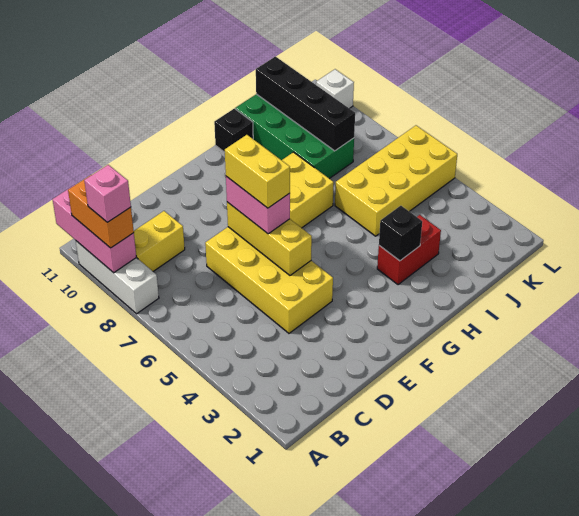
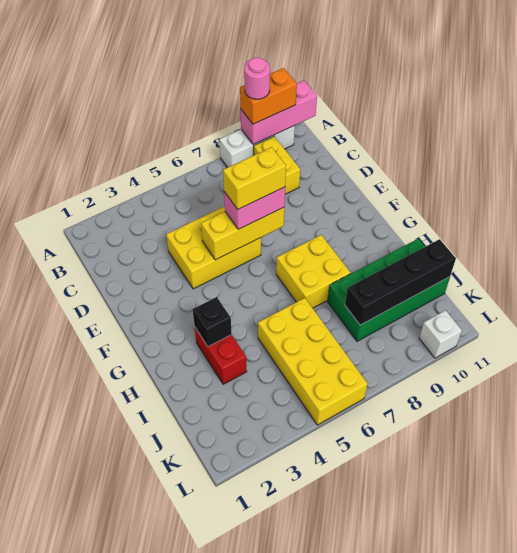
pink 1x1 brick [84,165,131,222] -> pink 1x1 round brick [244,58,270,99]
yellow 2x4 brick [205,227,333,333] -> yellow 2x3 brick [166,206,261,289]
black 1x1 brick [214,109,253,152] -> none

